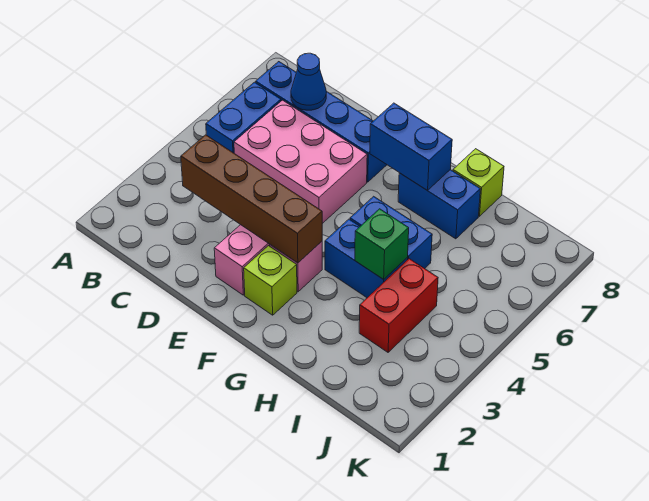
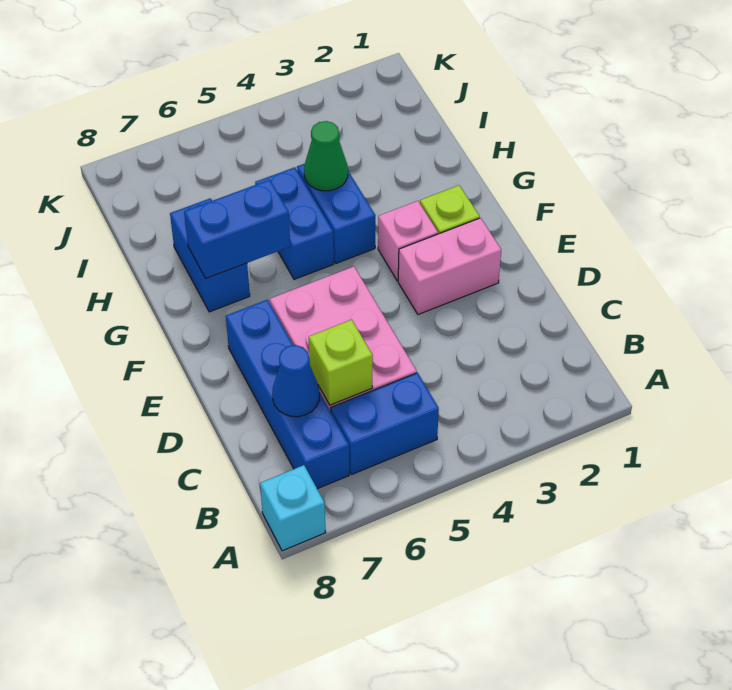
none -> cyan 1x1 brick [260,465,326,551]
brown 1x4 brick [181,135,322,263] -> none
blue 1x2 brick [370,103,452,190] -> blue 1x2 brick turned to [184,180,290,278]
green 1x1 brick [355,209,409,279] -> green 1x1 cone [304,121,348,191]
lime 1x1 brick [453,149,504,216] -> lime 1x1 brick moved to [309,320,373,405]
red 1x2 brick [359,259,438,352] -> none

